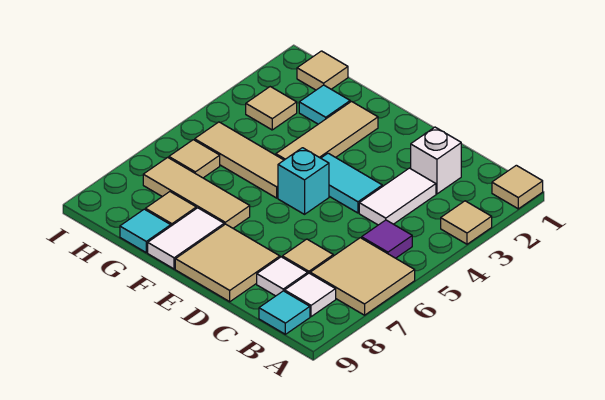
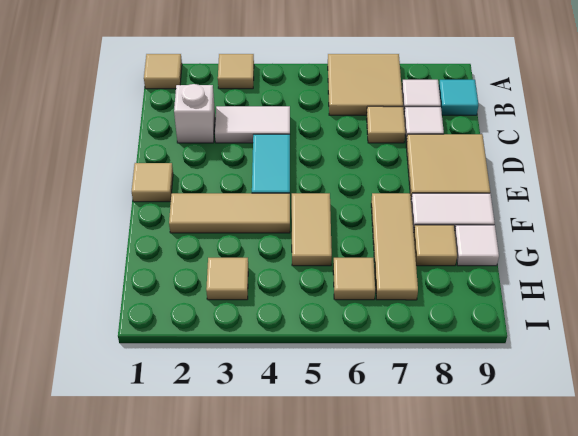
purple 1x1 tile [362,220,412,258] -> none
cyan 1x1 brick [278,148,329,214] -> none
tan 1x3 tile [195,122,284,198] -> tan 1x2 tile [292,193,332,266]
cyan 1x1 tile [299,85,350,124] -> none
cyan 1x1 tile [120,209,171,253] -> white 1x1 tile [455,225,499,266]
tan 1x1 tile [297,51,348,90] -> tan 1x1 tile moved to [132,163,173,202]

